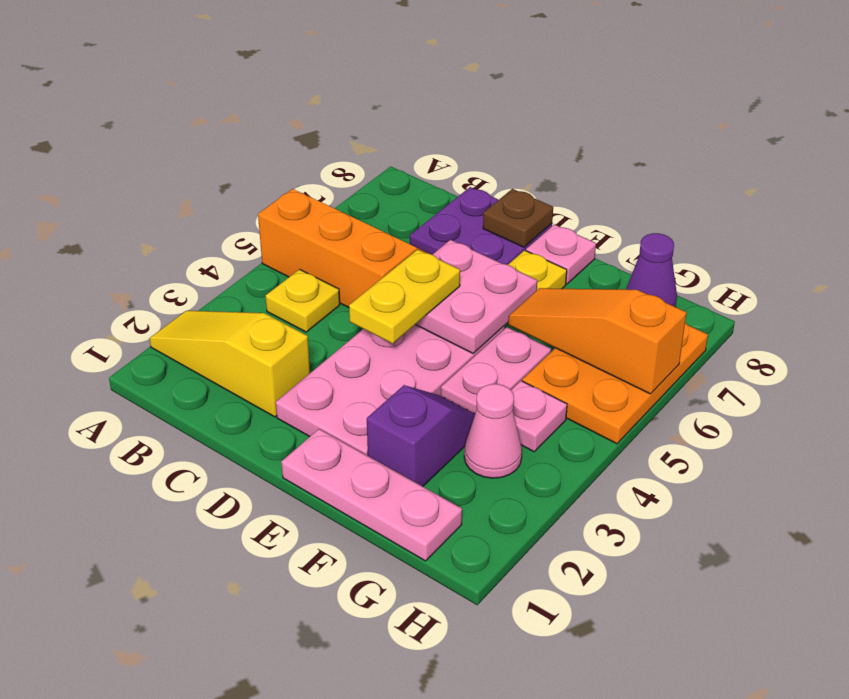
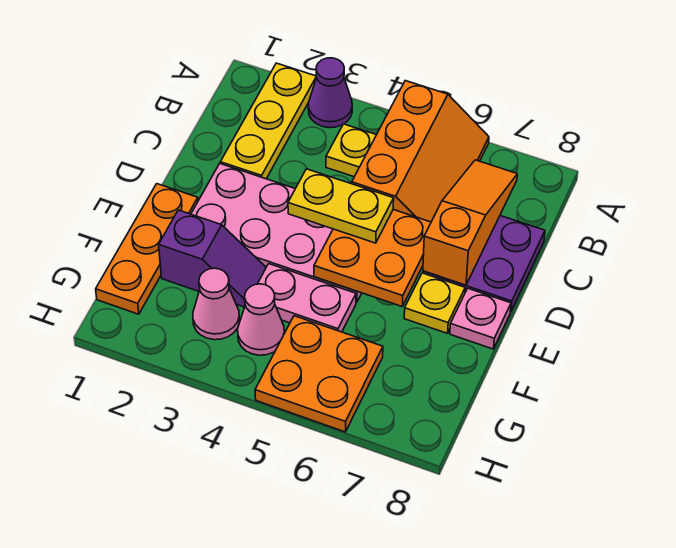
yellow 1x3 slope [149,311,310,417] -> yellow 1x3 plate [220,63,317,179]
pink 2x2 plate [415,240,537,354] -> orange 2x2 plate [314,210,431,306]
brown 1x1 plate [483,189,553,247] -> none
pink 1x3 plate [281,429,462,561] -> orange 1x3 plate [96,184,198,314]
orange 1x3 slope [508,288,687,394] -> orange 1x3 slope moved to [423,160,517,285]
pink 1x1 plate [511,381,567,452] -> pink 1x1 cone [238,284,284,355]
orange 2x3 plate [522,323,708,444] -> orange 2x2 plate [255,316,383,432]
purple 1x1 cone [626,233,677,307] -> purple 1x1 cone moved to [308,58,352,128]

